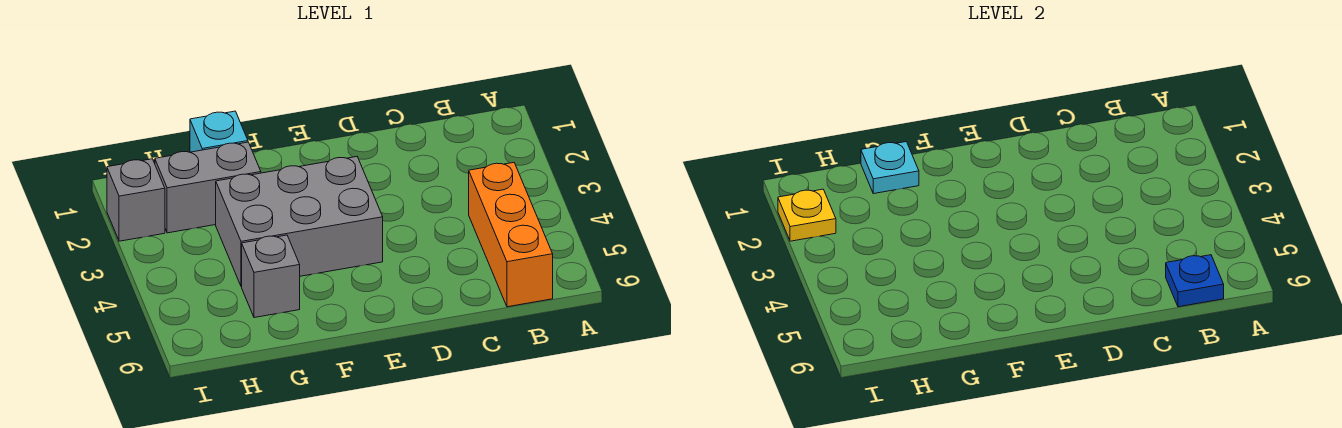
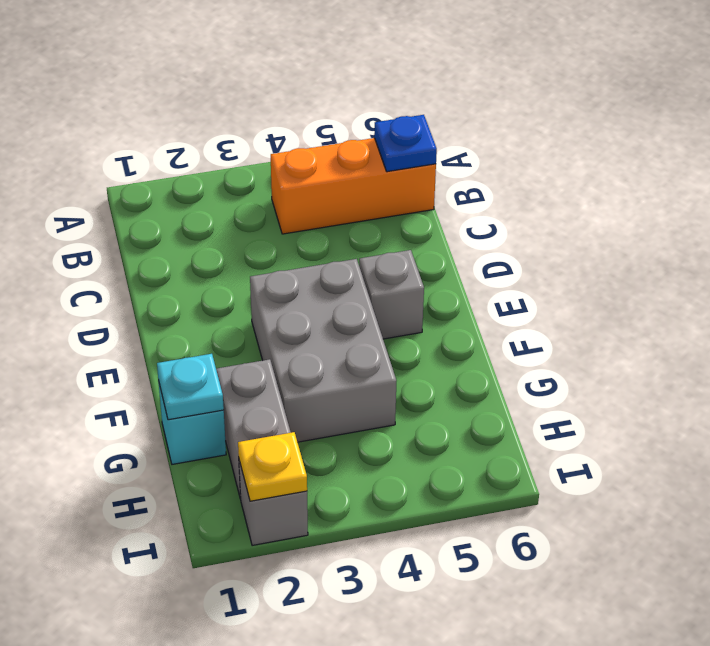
grey 1x1 brick [242,235,300,318] -> grey 1x1 brick moved to [359,250,424,339]

